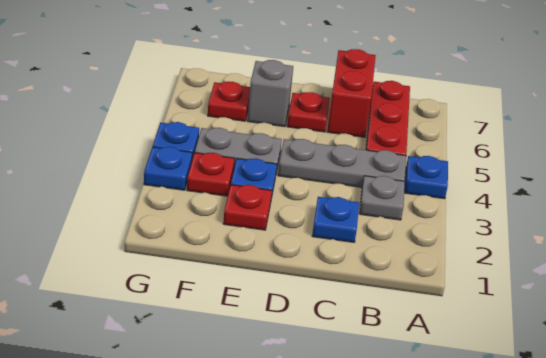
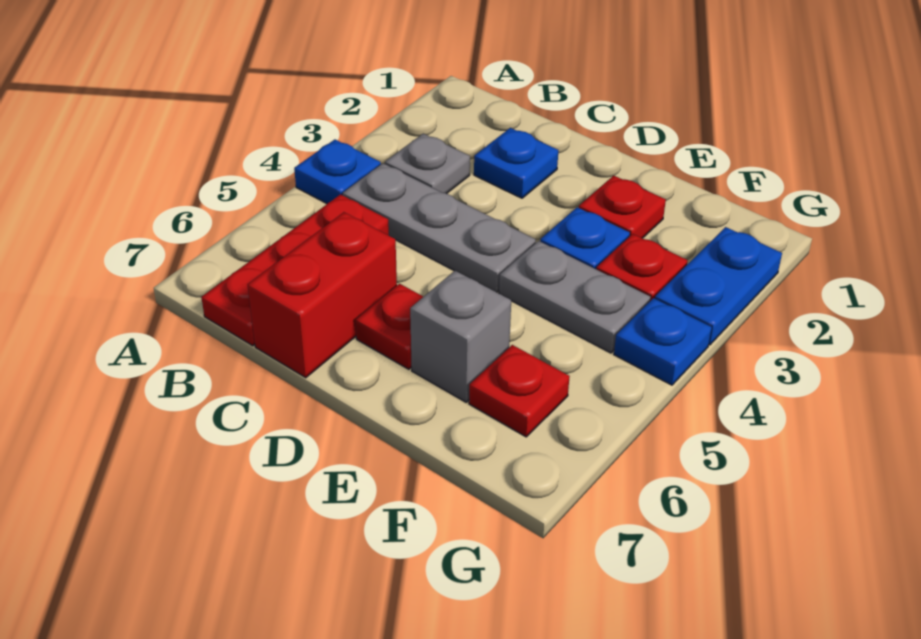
blue 1x1 plate [144,147,192,190] -> blue 1x2 plate [655,227,782,345]

